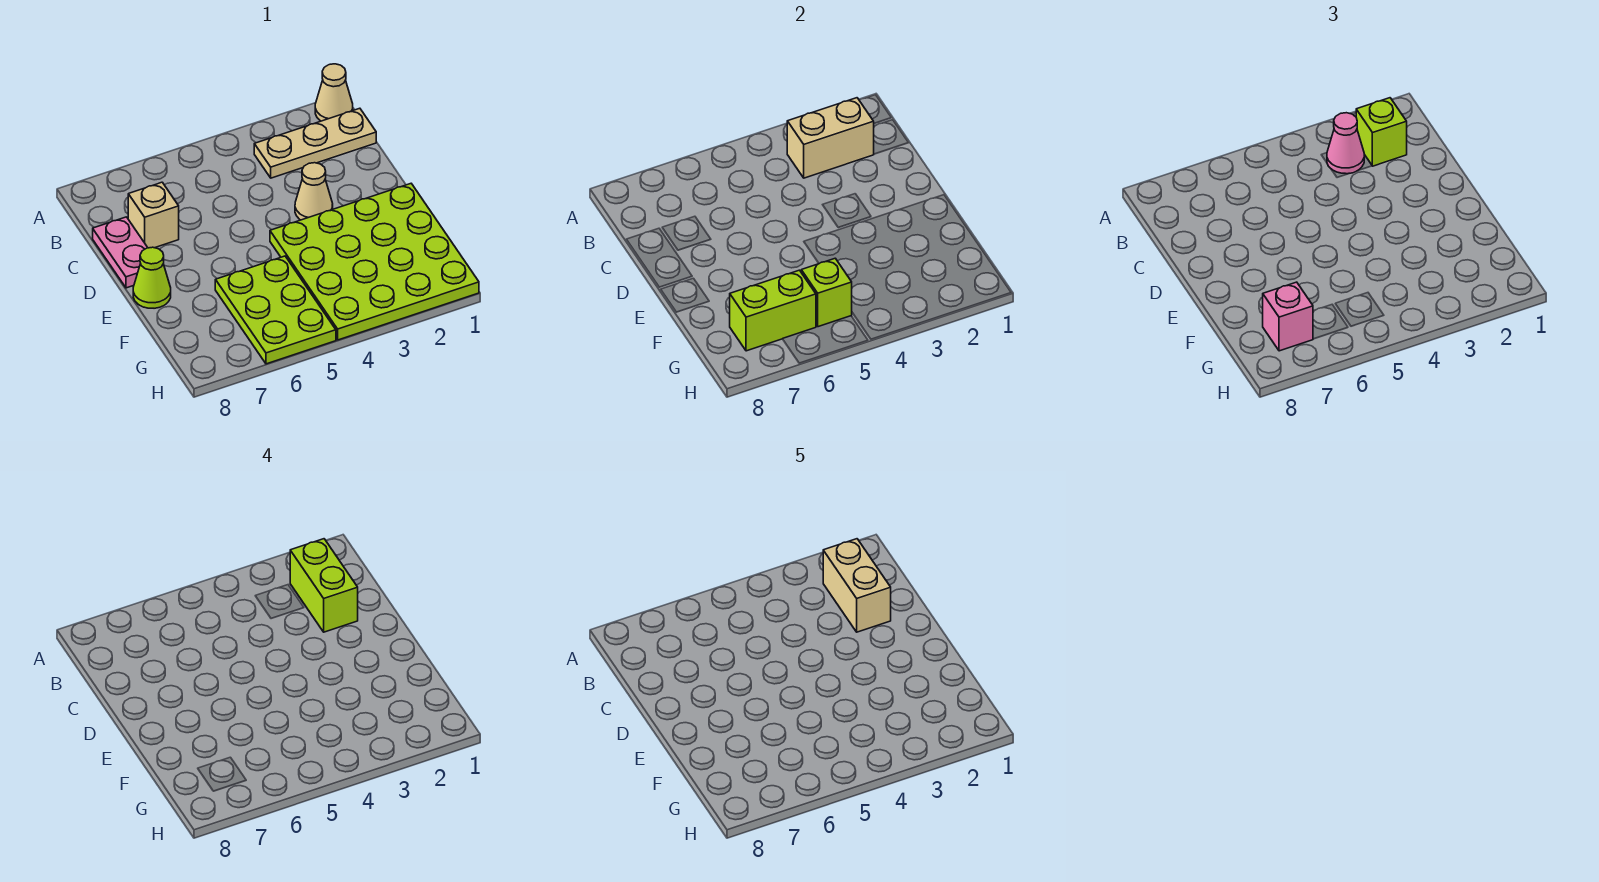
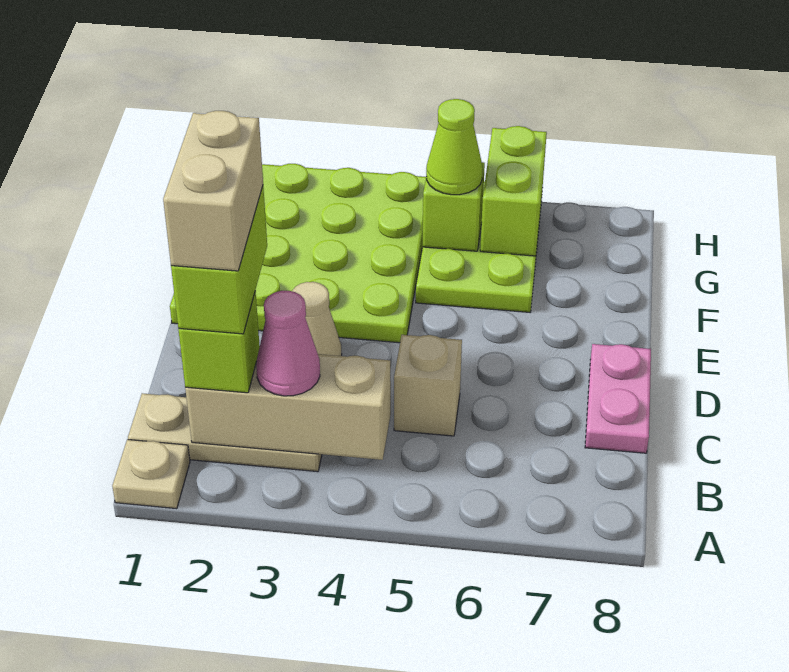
tan 1x1 cone [315,64,353,121] -> tan 1x1 plate [112,439,190,509]
tan 1x2 brick [787,98,874,178] -> tan 1x3 brick [185,354,391,460]
tan 1x1 brick [128,182,179,248] -> tan 1x1 brick moved to [394,335,462,436]
lime 1x1 cone [133,247,171,308] -> lime 1x1 cone moved to [426,99,483,195]
lime 1x2 brick [730,270,816,351] -> lime 1x2 brick turned to [480,126,547,256]
pink 1x1 brick [1263,282,1313,351] -> none

